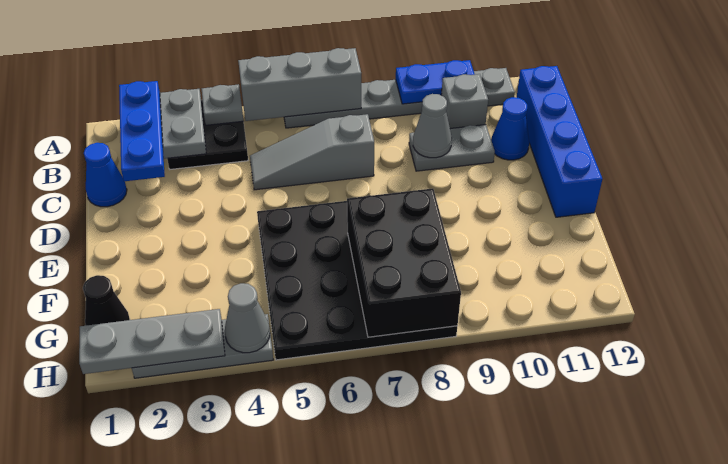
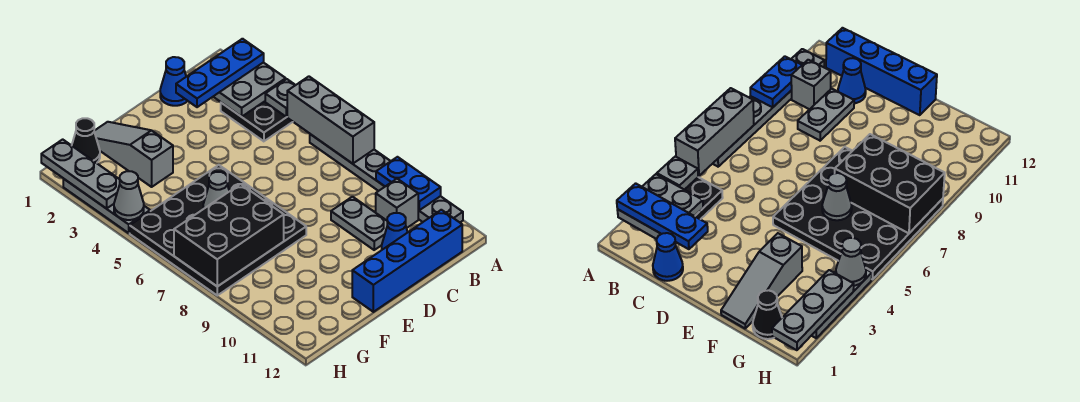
grey 1x3 slope [250,114,374,190] -> grey 1x3 slope moved to [94,122,173,187]
grey 1x1 cone [413,94,452,158] -> grey 1x1 cone moved to [203,172,229,209]

